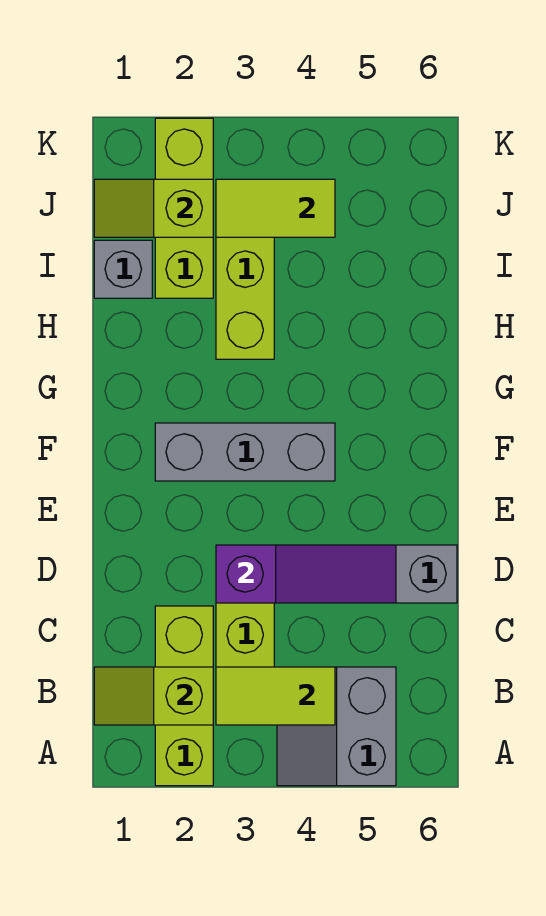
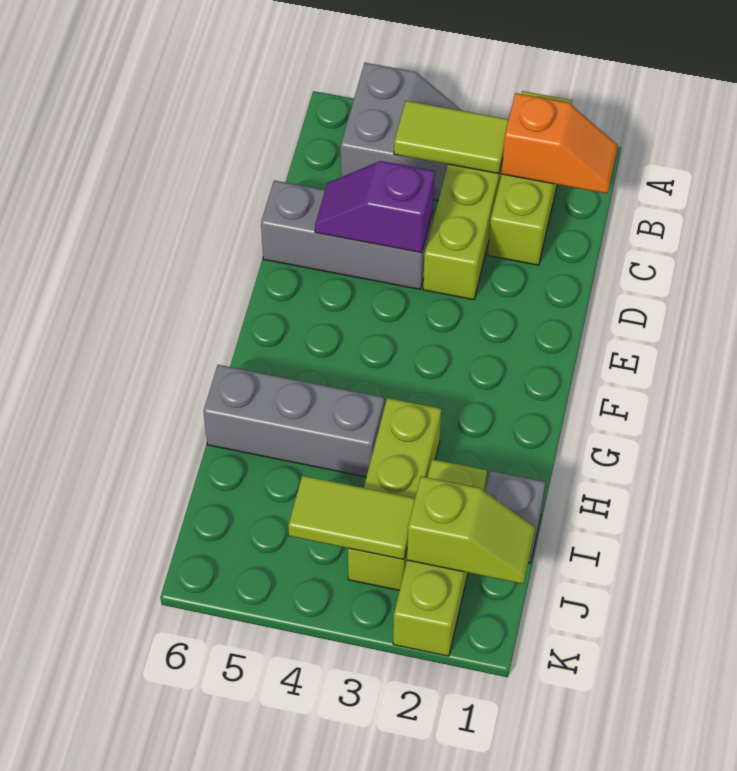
lime 1x2 slope [94,667,213,725] -> orange 1x2 slope [502,93,618,194]
purple 1x3 slope [216,545,396,603] -> purple 1x2 slope [315,161,435,253]
grey 1x3 brick [155,423,335,481] -> grey 1x3 brick moved to [203,365,384,477]

